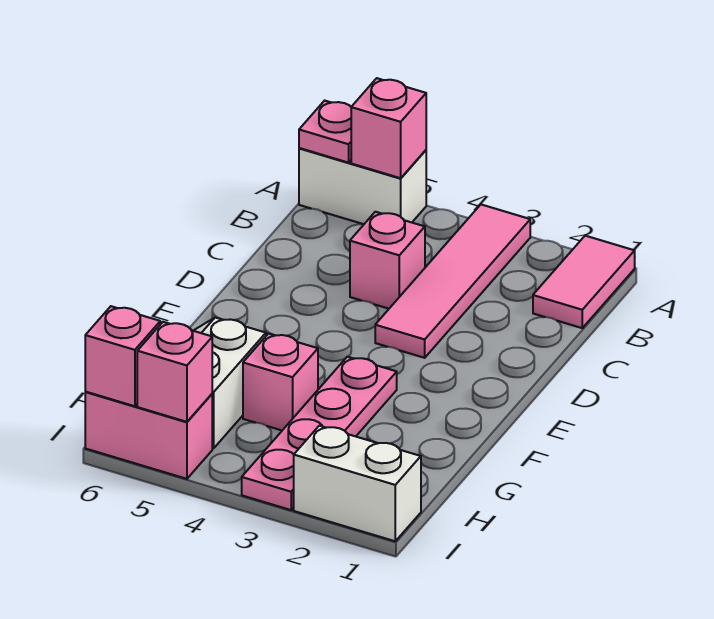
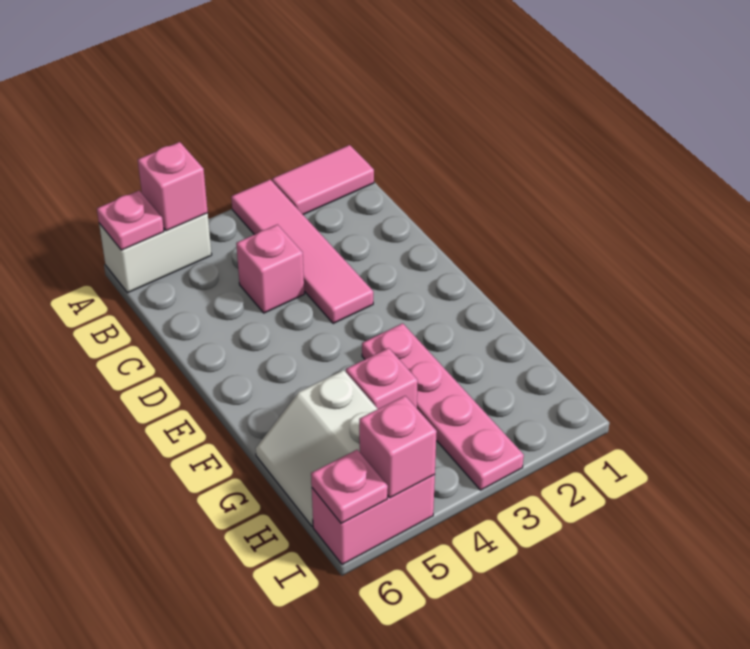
pink 1x2 tile [533,236,635,328] -> pink 1x2 tile turned to [272,145,374,215]
white 1x2 brick [294,426,421,541] -> none
pink 1x1 brick [85,306,160,406] -> pink 1x1 plate [311,450,388,523]

